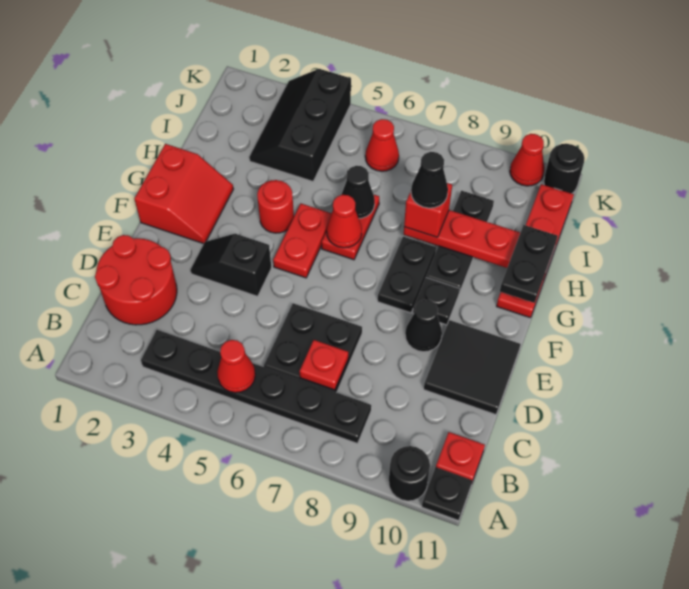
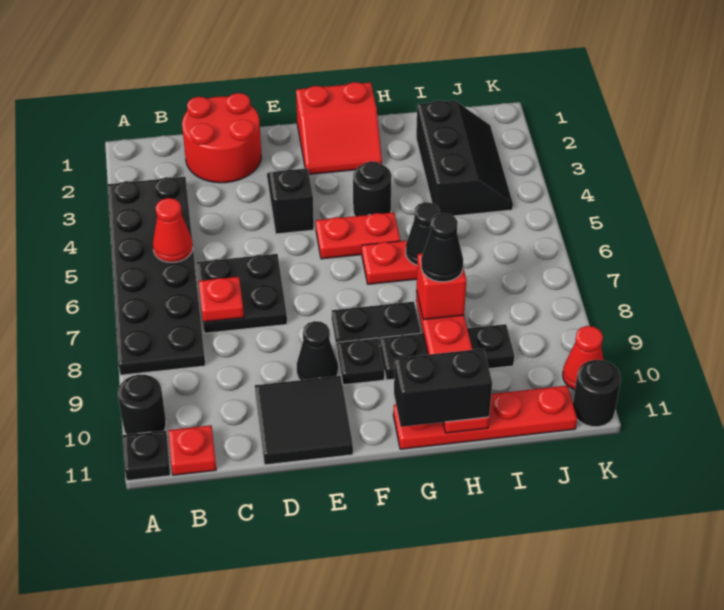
black 1x6 plate [141,330,371,443] -> black 2x6 plate [108,177,205,375]
red 1x1 round brick [257,180,294,233] -> black 1x1 round brick [353,161,392,216]
red 1x1 cone [327,195,362,248] -> none
black 1x2 plate [500,225,558,303] -> black 1x2 brick [394,349,492,427]
black 2x3 slope [249,69,351,181] -> black 2x3 slope turned to [416,100,513,216]
red 1x1 cone [365,119,399,171] -> none

